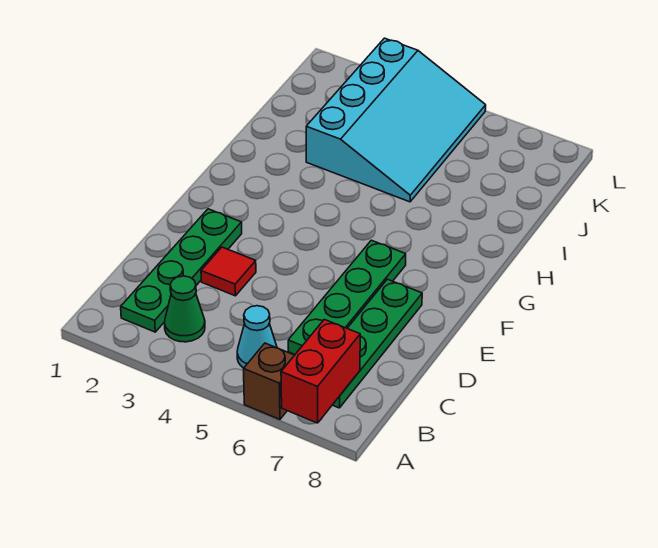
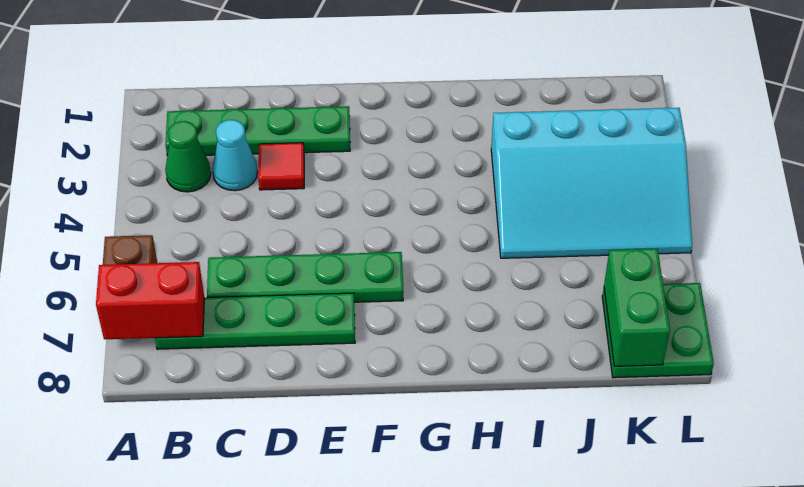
cyan 1x1 cone [237,306,277,368] -> cyan 1x1 cone moved to [212,120,258,191]
none -> green 2x2 plate [602,283,714,378]
none -> green 1x2 brick [604,249,670,366]

